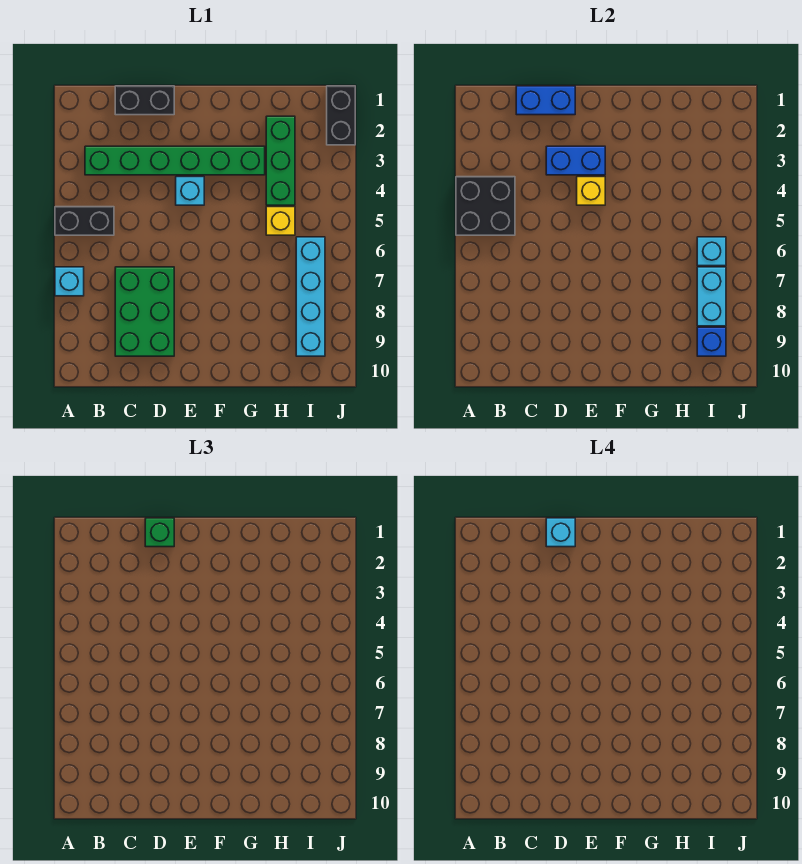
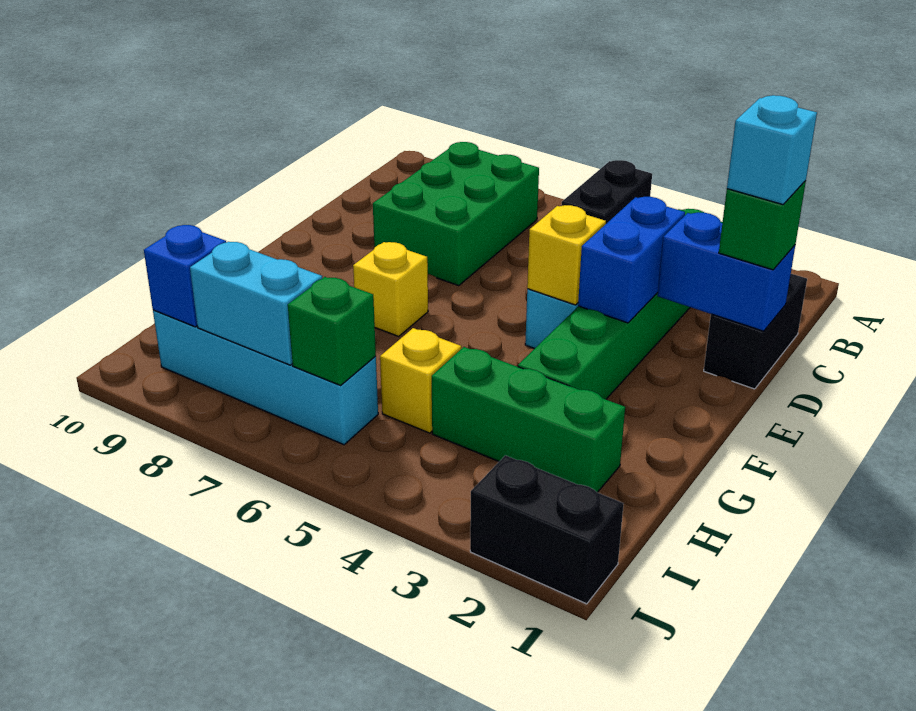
black 2x2 brick [456,177,515,235] -> none
cyan 1x1 brick [55,267,84,296] -> none
blue 1x2 brick [516,86,575,115] -> blue 1x2 brick turned to [657,212,795,331]
green 2x3 brick [115,267,174,356] -> green 2x3 brick turned to [373,142,539,286]
none -> yellow 1x1 brick [353,242,428,336]
cyan 1x1 brick [697,237,726,266] -> green 1x1 brick [288,277,376,385]

